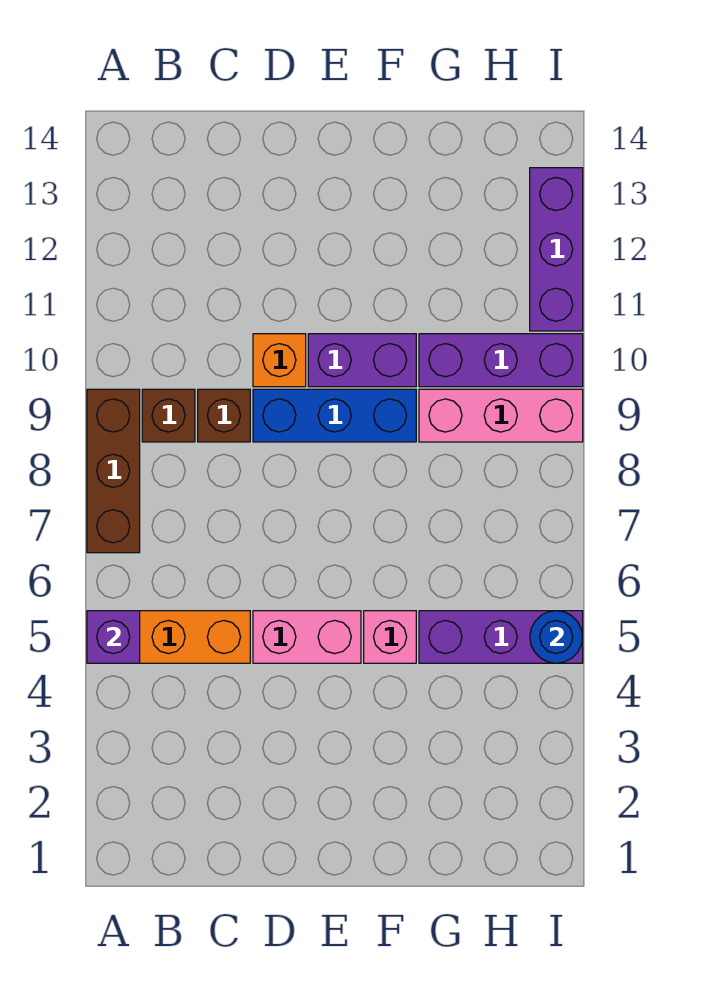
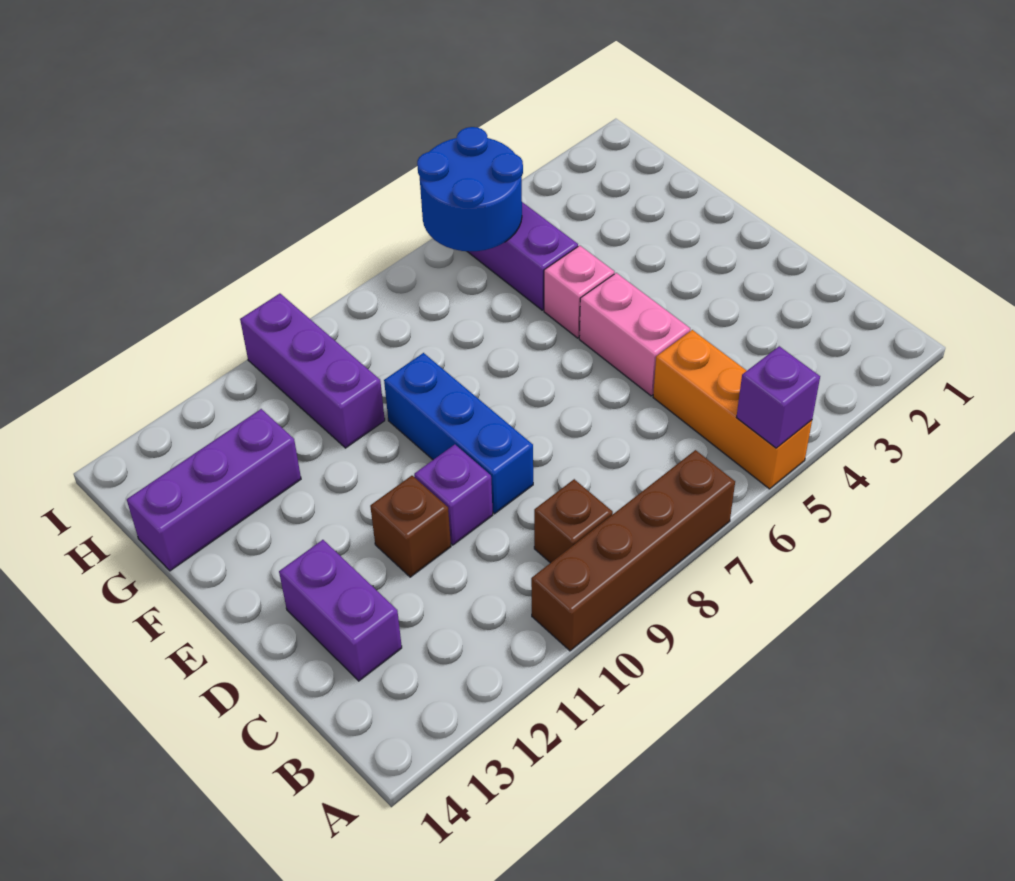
brown 1x3 brick [87,389,140,553] -> brown 1x4 brick [531,450,735,651]
brown 1x1 brick [198,389,250,442] -> brown 1x1 brick moved to [370,476,451,577]
orange 1x1 brick [253,334,306,387] -> purple 1x1 brick [414,445,493,545]
purple 1x2 brick [308,334,416,387] -> purple 1x2 brick moved to [279,540,402,681]
pink 1x3 brick [419,389,583,442] -> none
blue 1x1 round brick [530,611,583,663] -> blue 2x2 round brick [417,127,523,251]
purple 1x3 brick [530,168,583,331] -> purple 1x3 brick moved to [127,409,301,571]

